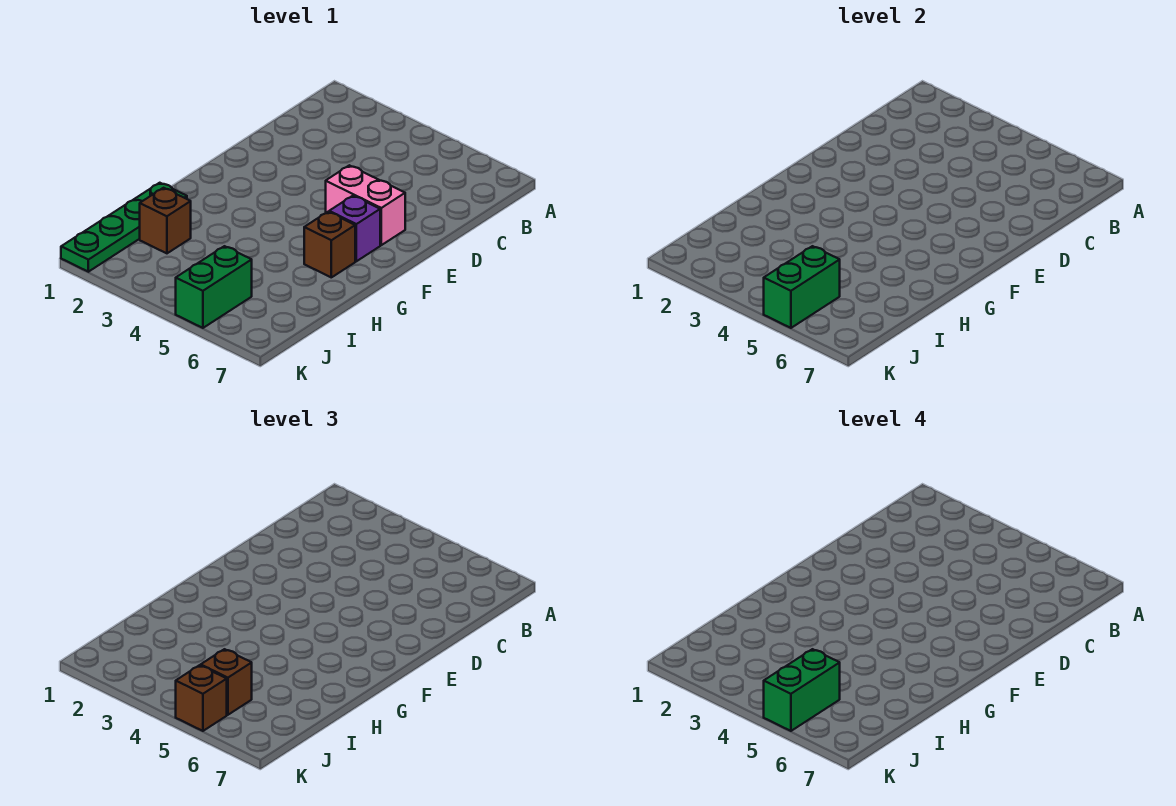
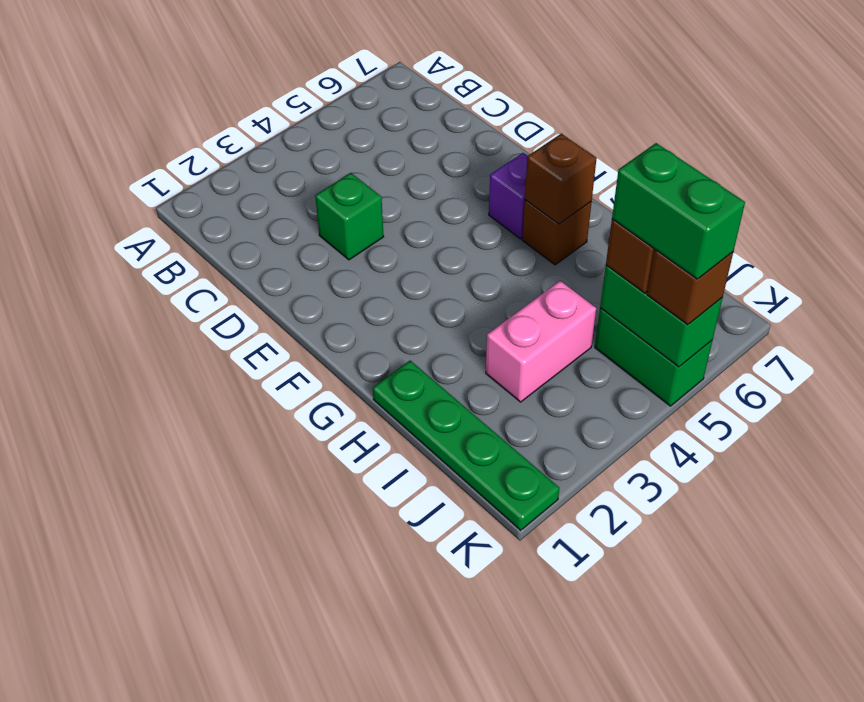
none -> green 1x1 brick [315,173,384,260]
pink 1x2 brick [326,165,405,245] -> pink 1x2 brick moved to [486,281,596,402]
brown 1x1 brick [140,188,191,253] -> brown 1x1 brick moved to [525,134,597,224]

